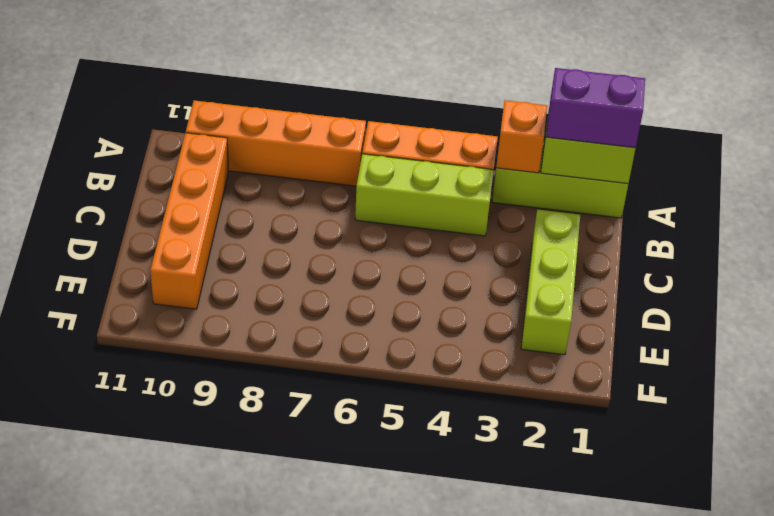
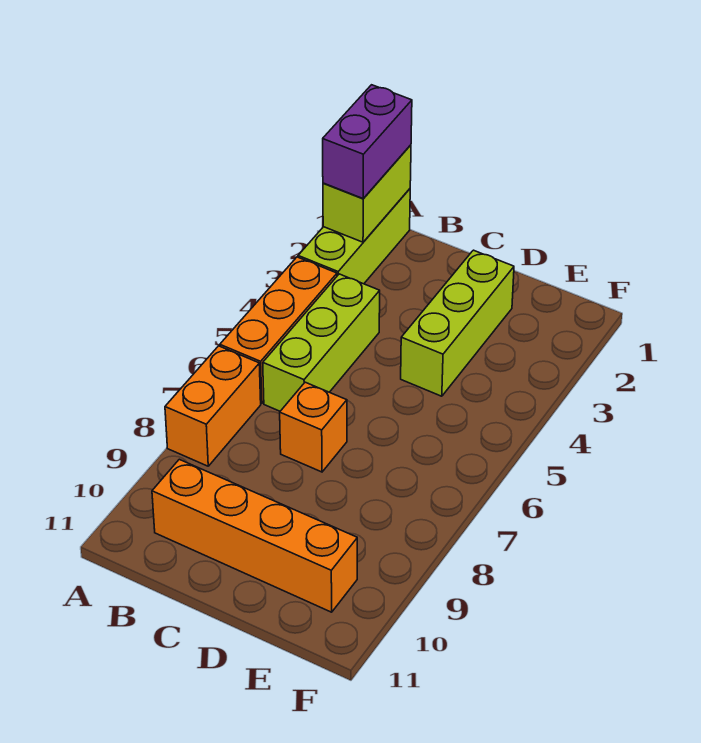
orange 1x1 brick [496,100,547,173] -> orange 1x1 brick moved to [280,382,347,472]
orange 1x4 brick [186,100,366,186] -> orange 1x2 brick [165,346,261,466]
lime 1x3 brick [521,209,580,355] -> lime 1x3 brick turned to [401,250,514,396]

